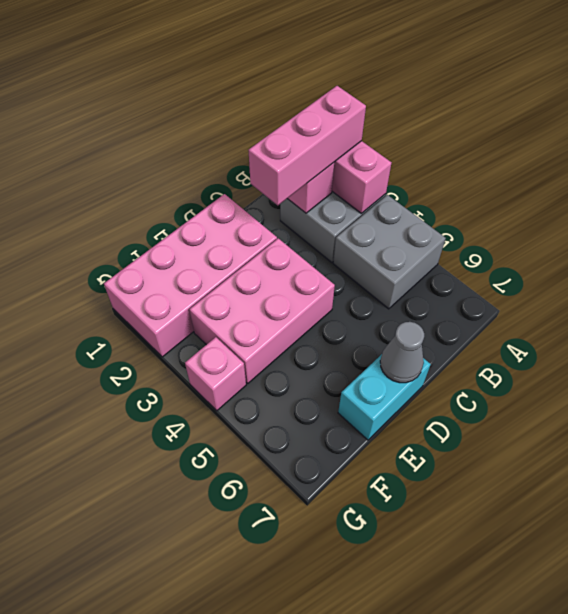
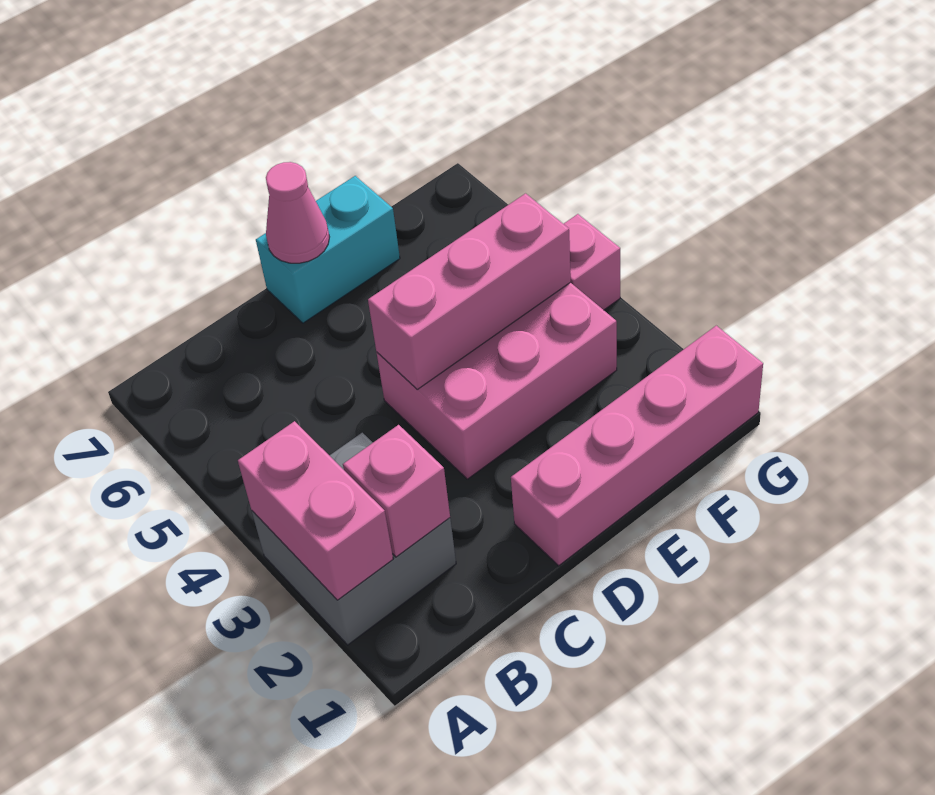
pink 1x3 brick [248,86,366,205] -> pink 1x3 brick moved to [368,193,571,389]
grey 2x2 brick [333,195,446,309] -> none
pink 2x4 brick [104,194,277,357] -> pink 1x4 brick [511,326,763,566]
grey 1x1 cone [380,322,424,383] -> pink 1x1 cone [266,162,329,263]

